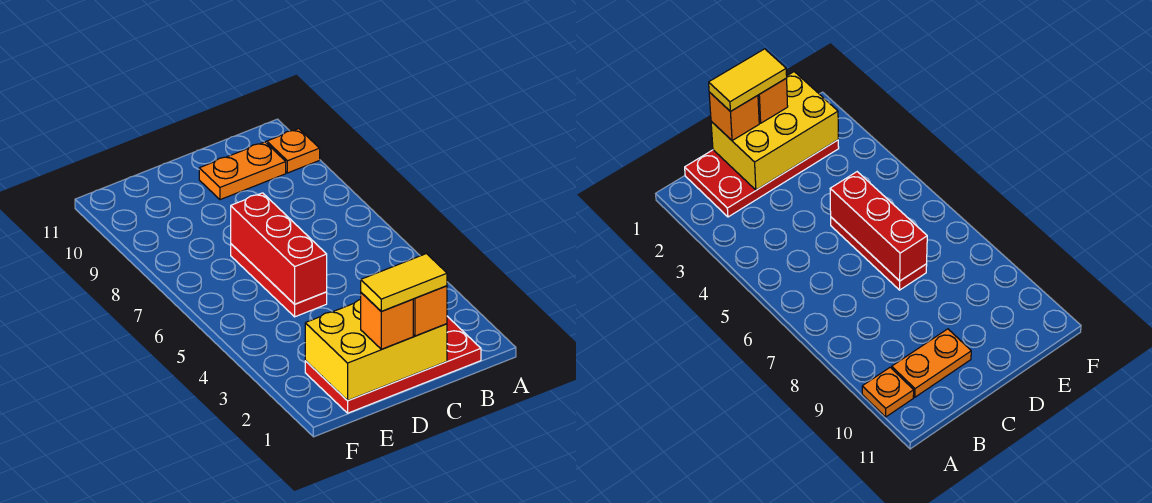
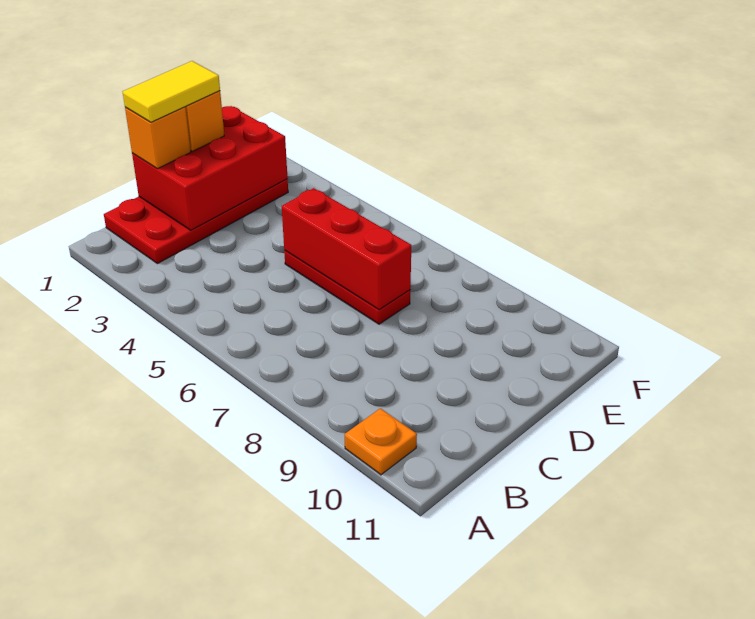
orange 1x2 plate [199,142,286,200] -> none
yellow 2x3 brick [305,300,447,401] -> red 2x3 brick [132,106,288,230]

